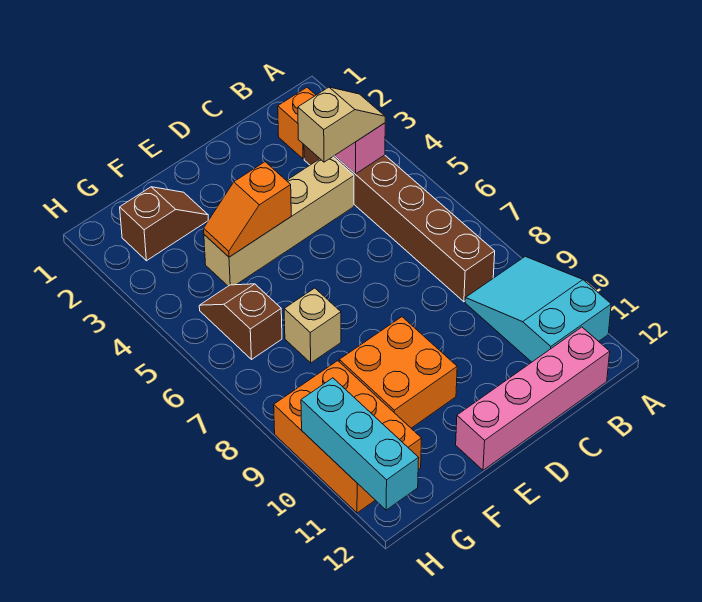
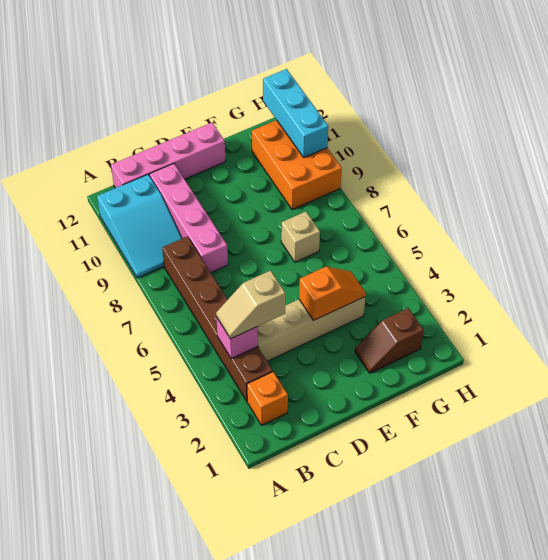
none -> pink 1x4 brick [150,164,228,272]
orange 2x2 brick [339,317,457,428] -> none
brown 1x2 slope [199,284,282,359] -> none

